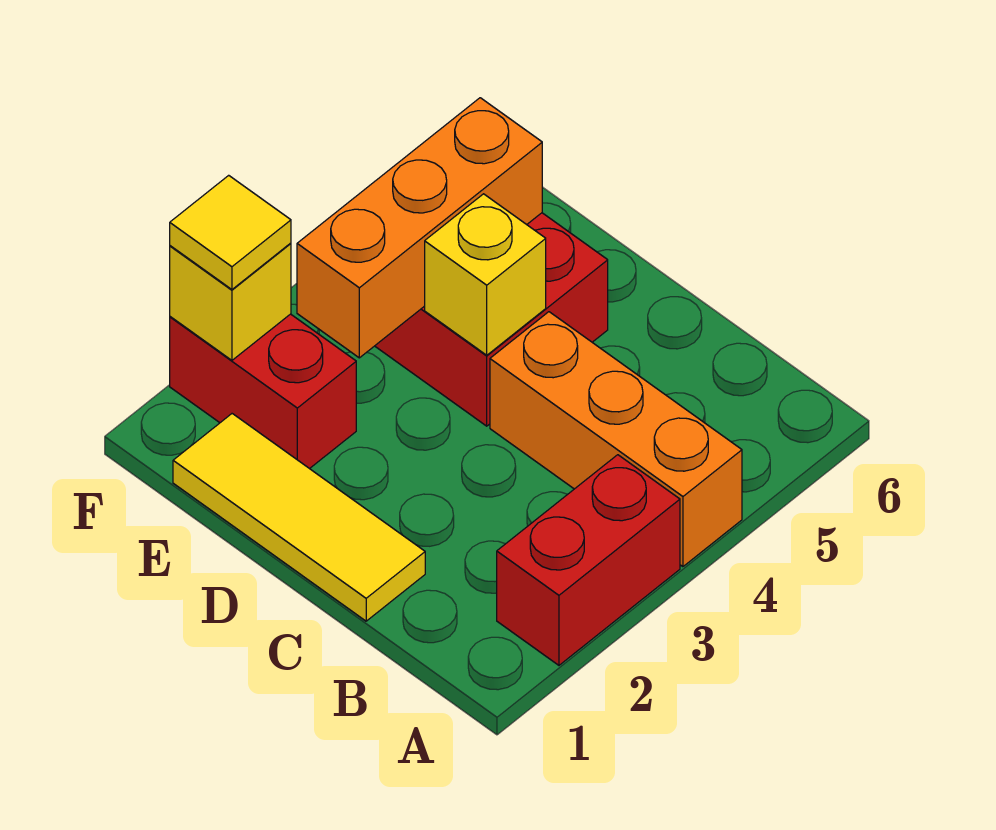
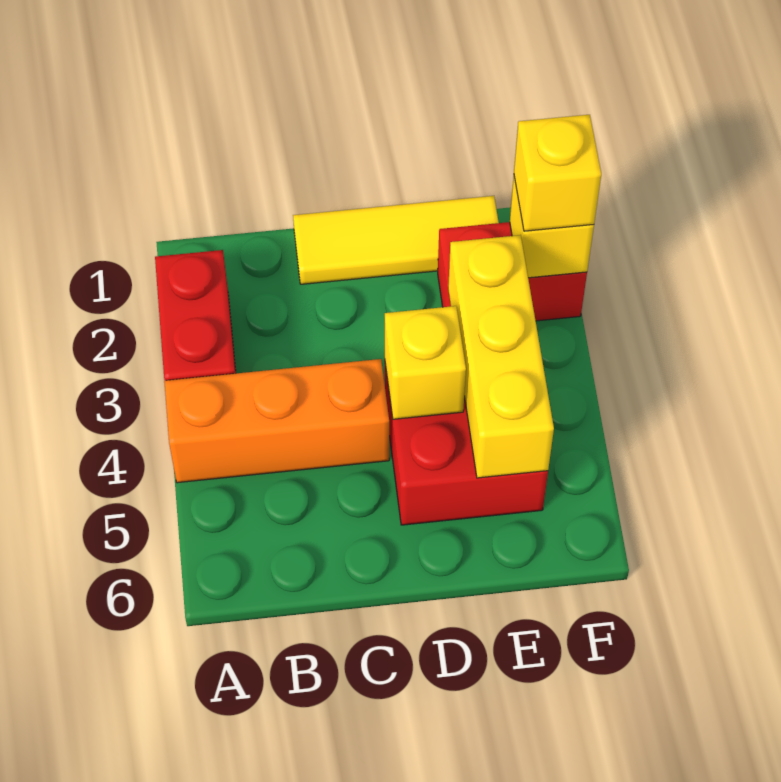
orange 1x3 brick [297,98,542,358] -> yellow 1x3 brick [448,235,554,478]
yellow 1x1 tile [170,175,291,289] -> yellow 1x1 brick [514,115,601,231]

